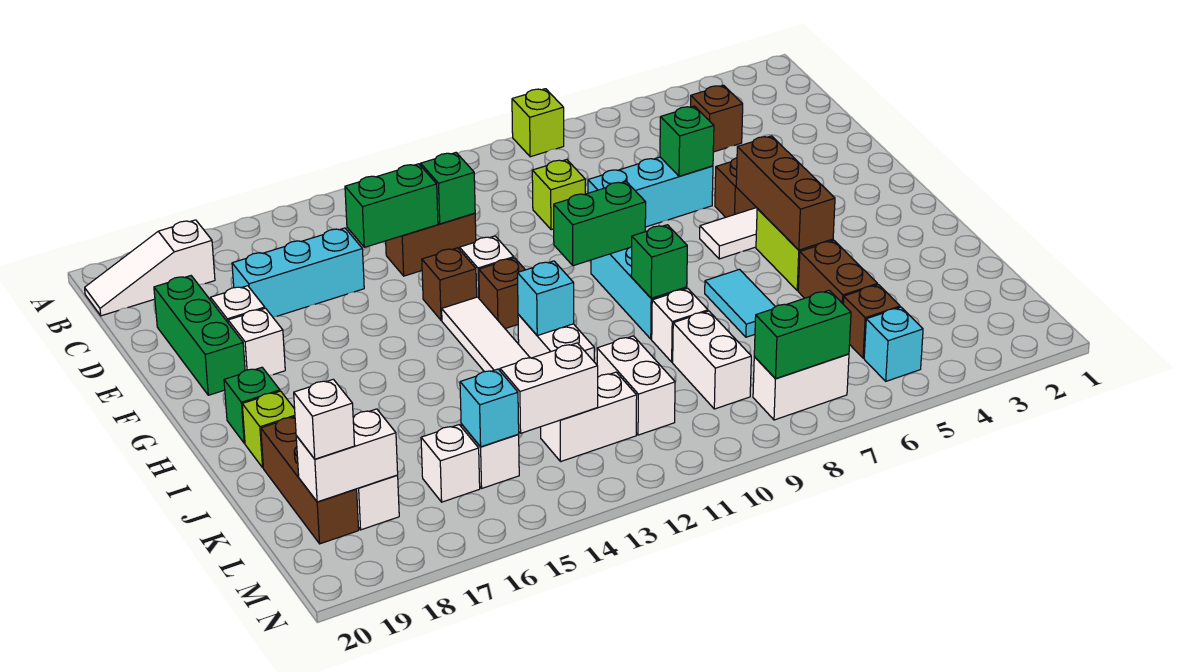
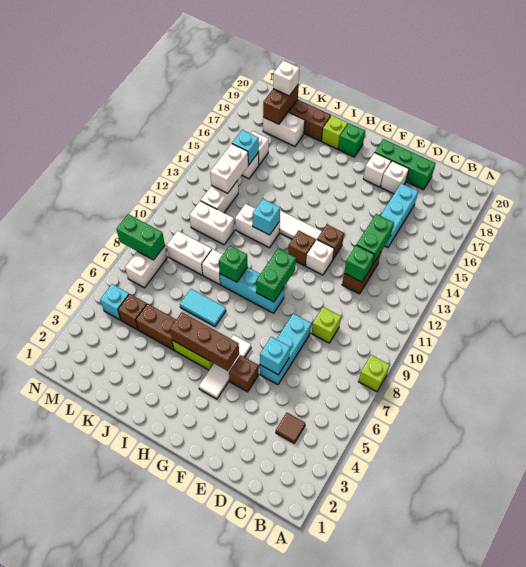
white 1x3 slope [85,220,215,316] -> none
brown 1x1 brick [691,85,743,152] -> brown 1x1 tile [276,413,305,443]
green 1x1 brick [660,106,714,176] -> cyan 1x1 brick [260,337,290,375]
white 1x2 brick [296,409,398,502] -> brown 1x2 brick [263,84,299,124]
green 1x2 brick [754,290,851,378] -> green 1x2 brick turned to [116,214,165,260]

